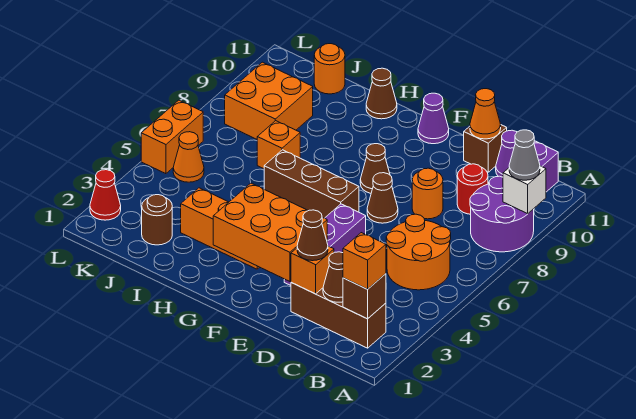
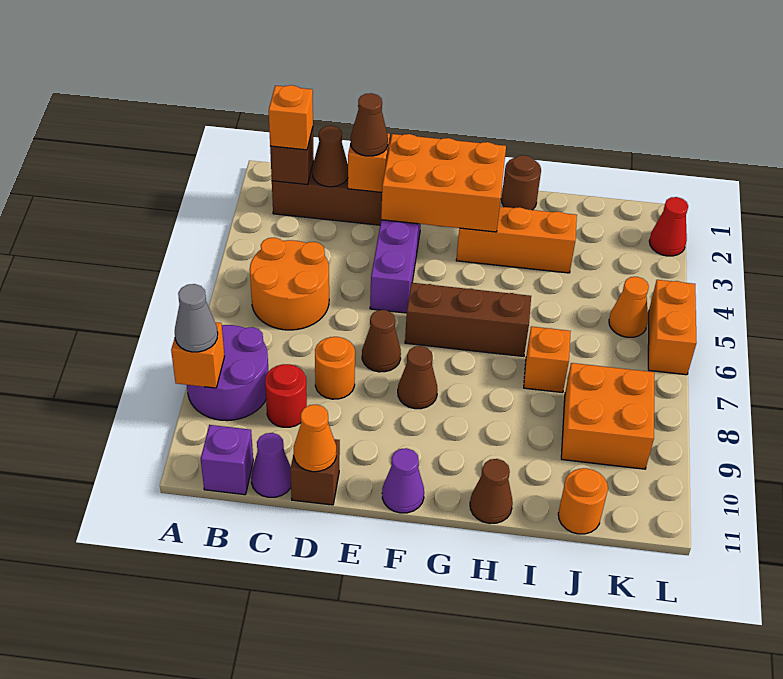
white 1x1 brick [503,166,546,214] -> orange 1x1 brick [171,322,224,388]
brown 1x1 round brick [142,195,172,245] -> brown 1x1 round brick moved to [501,155,541,210]

